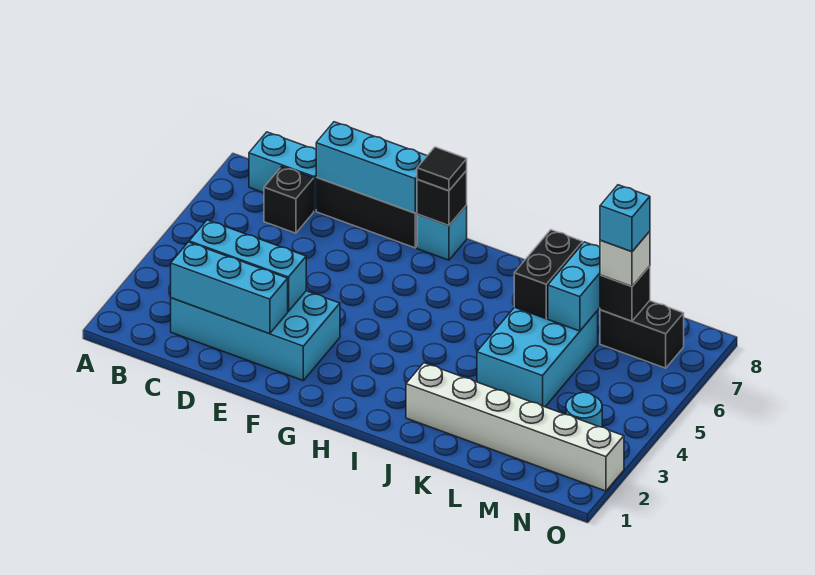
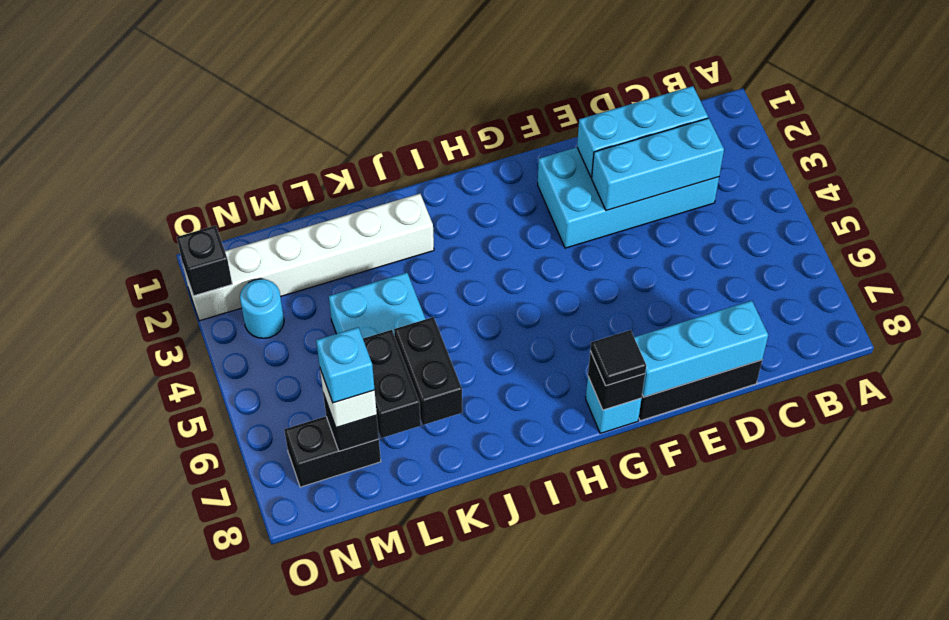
cyan 1x2 brick [249,132,317,211] -> none
black 1x1 brick [264,166,314,233] -> black 1x1 brick moved to [177,226,232,296]
cyan 1x2 brick [548,242,600,331] -> black 1x2 brick [363,330,421,438]

